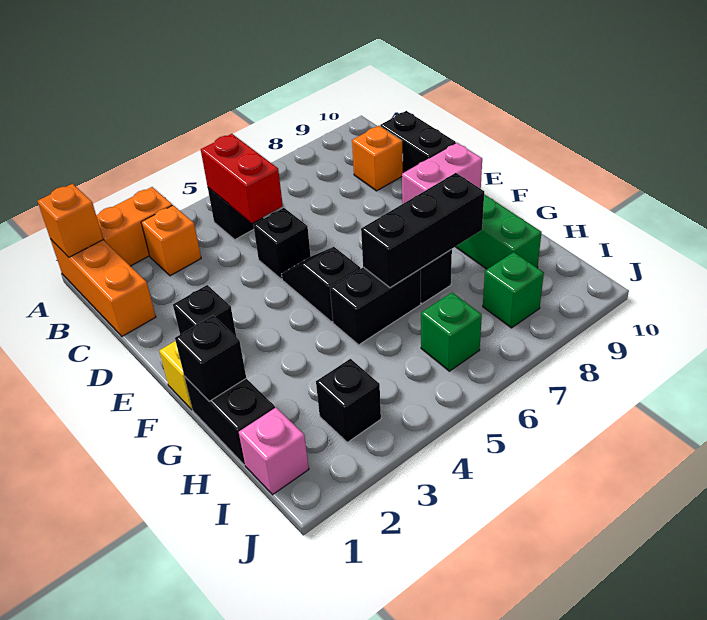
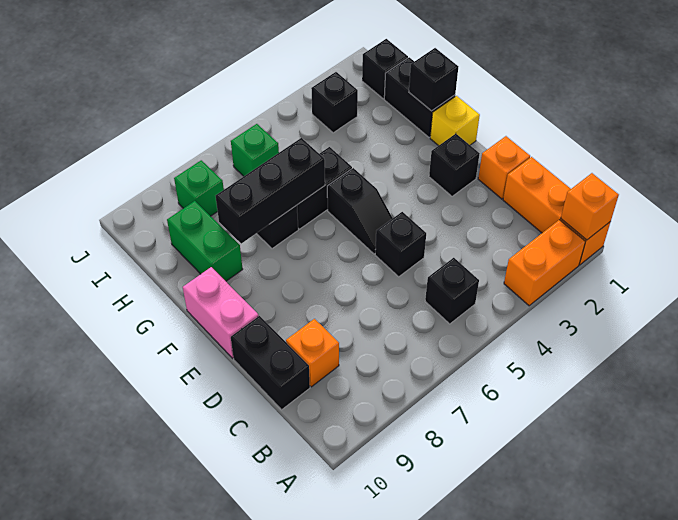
orange 1x1 brick [141,205,201,276] -> orange 1x1 brick moved to [478,136,530,199]
red 1x2 brick [201,134,283,223] -> none
pink 1x2 brick [402,143,482,204] -> pink 1x2 brick turned to [183,267,258,358]
pink 1x1 brick [239,408,309,495] -> black 1x1 brick [362,39,408,99]

